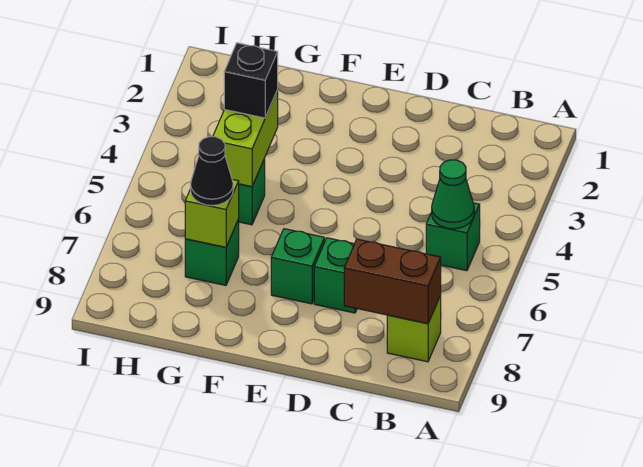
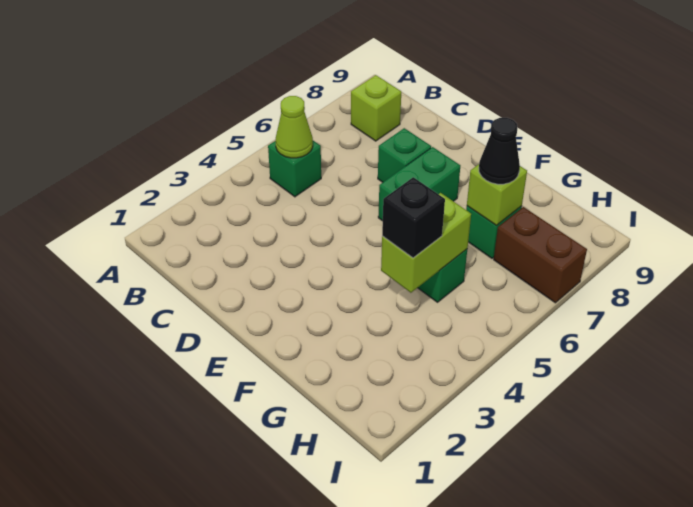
green 1x1 cone [432,160,474,229] -> lime 1x1 cone [275,96,313,158]
brown 1x2 brick [344,239,441,324] -> brown 1x2 brick moved to [494,207,587,303]
green 1x1 brick [271,229,325,304] -> green 1x2 brick [378,147,460,221]

